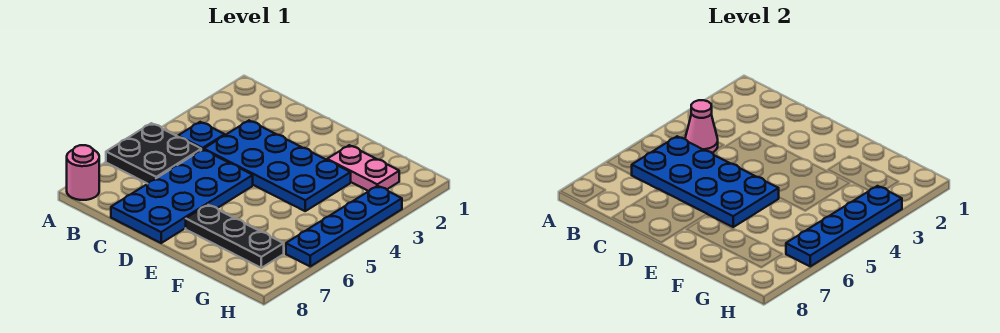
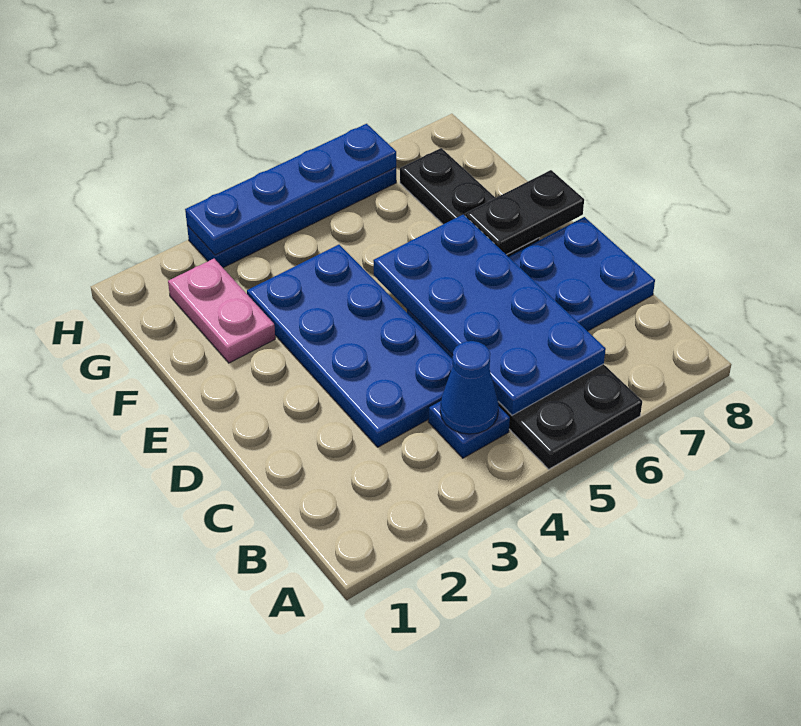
pink 1x1 round brick [67,145,99,200] -> none
pink 1x1 cone [685,100,718,153] -> blue 1x1 cone [440,341,499,434]
none -> black 1x2 plate [465,170,584,255]

